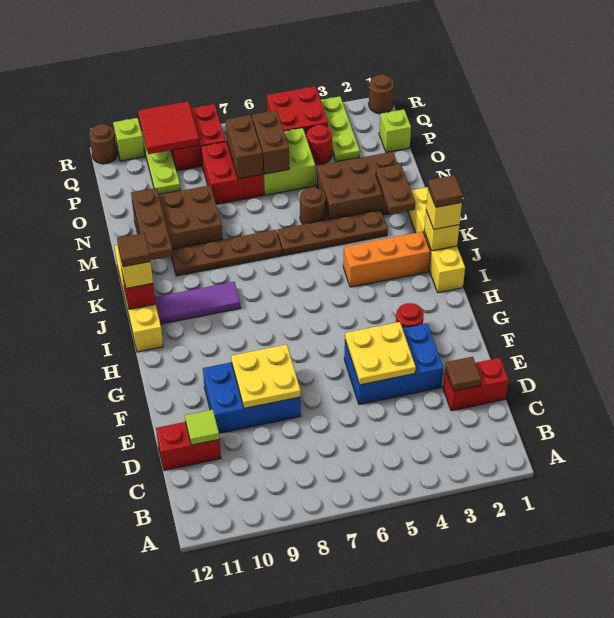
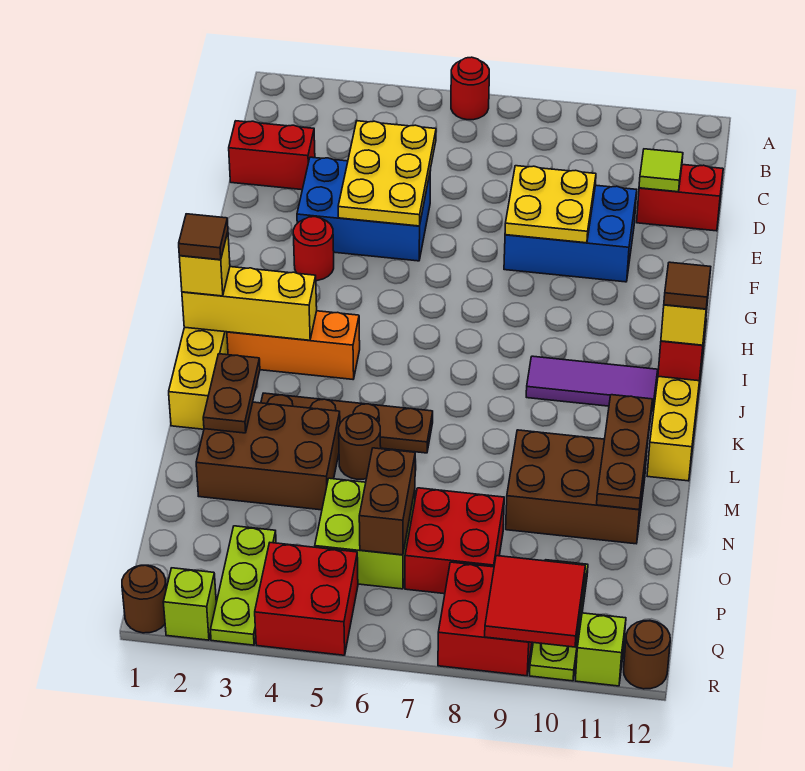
brown 1x1 tile [445,357,481,391] -> none
yellow 2x2 plate [345,322,416,385] -> yellow 2x3 plate [338,121,436,226]
yellow 1x1 brick [424,211,459,251] -> yellow 1x3 brick [182,267,317,340]
brown 1x4 plate [171,230,282,276] -> none
brown 1x2 brick [226,115,263,179] -> none
lime 1x1 brick [379,109,411,152] -> lime 1x1 brick moved to [163,568,216,640]
red 1x1 round brick [307,125,332,165] -> red 1x1 round brick moved to [451,57,489,120]

